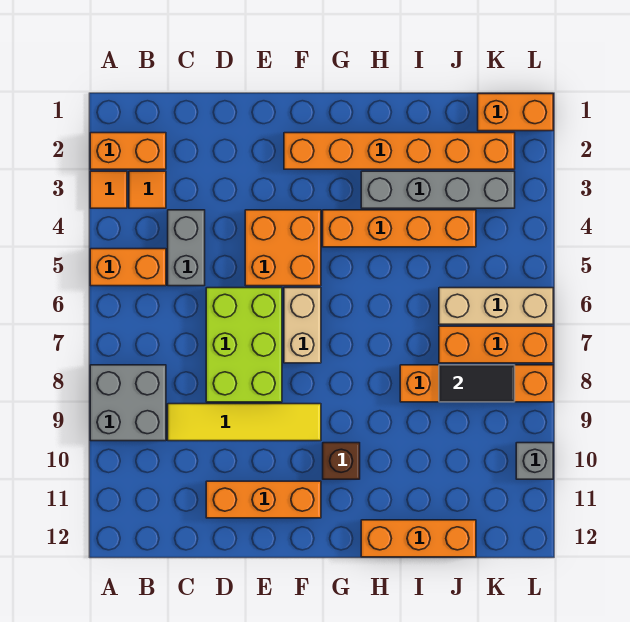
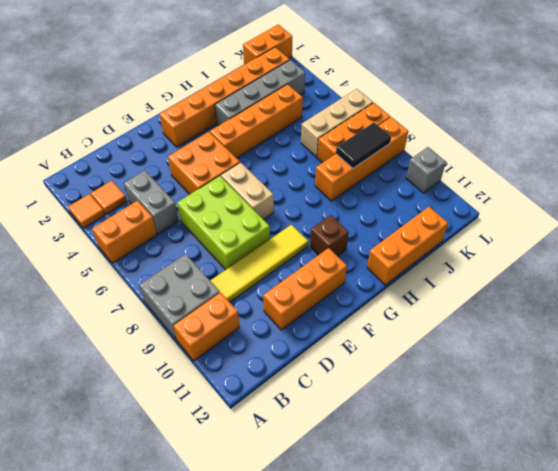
orange 1x2 brick [90,133,166,169] -> orange 1x2 brick moved to [173,293,239,361]

